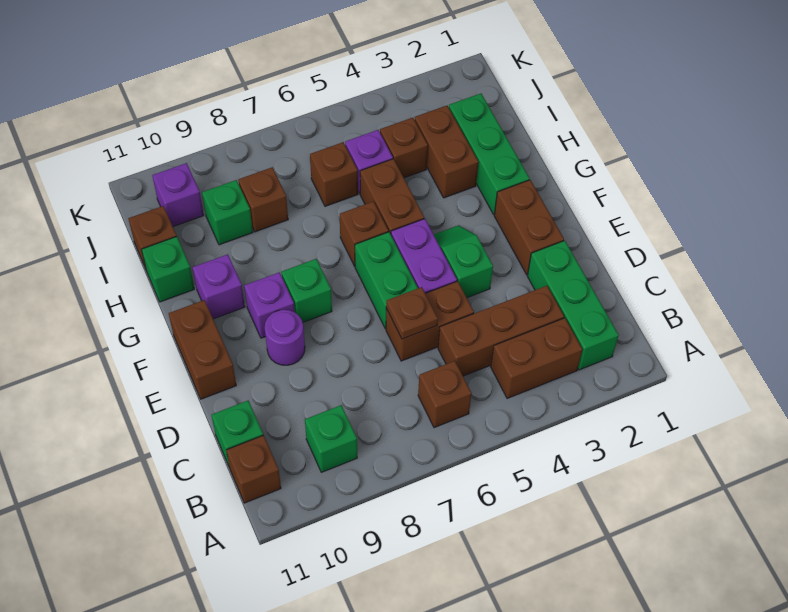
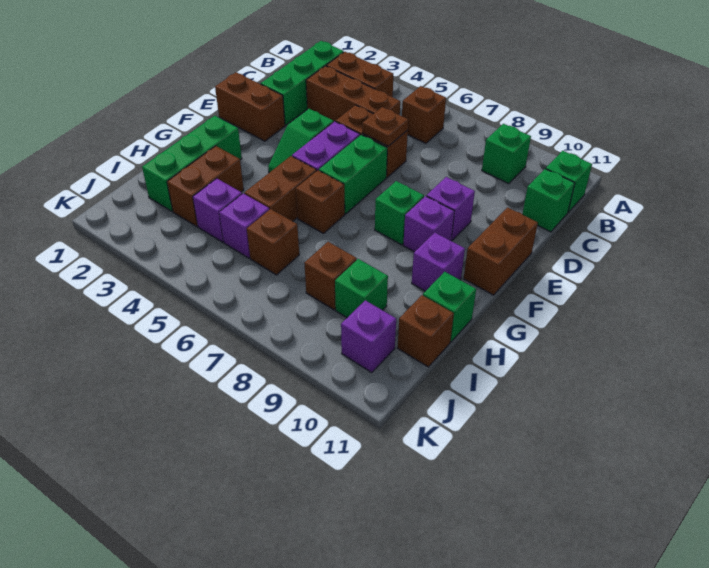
brown 1x1 brick [226,435,281,503] -> green 1x1 brick [546,151,592,212]
brown 1x2 brick [494,180,564,275] -> brown 1x2 brick turned to [215,72,285,141]
purple 1x1 round brick [265,310,305,365] -> purple 1x1 brick [427,177,475,240]
brown 1x1 brick [380,118,428,178] -> purple 1x1 brick [193,178,242,242]

